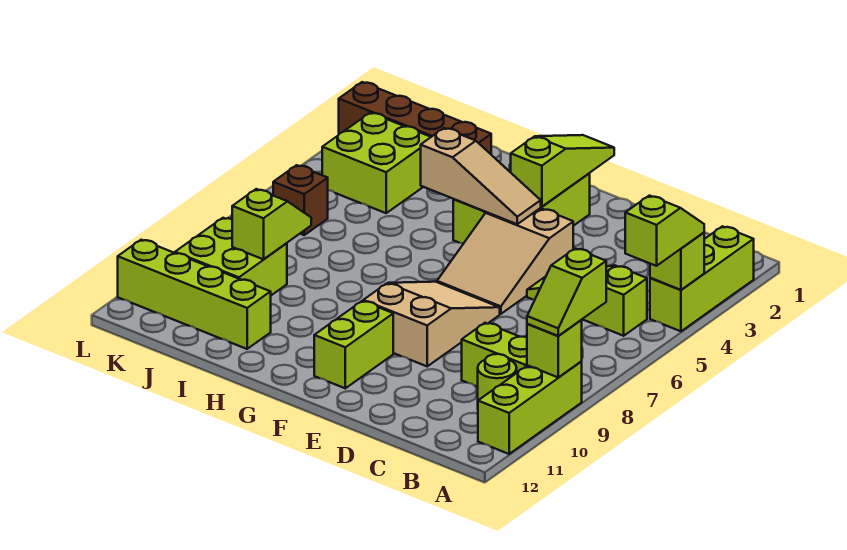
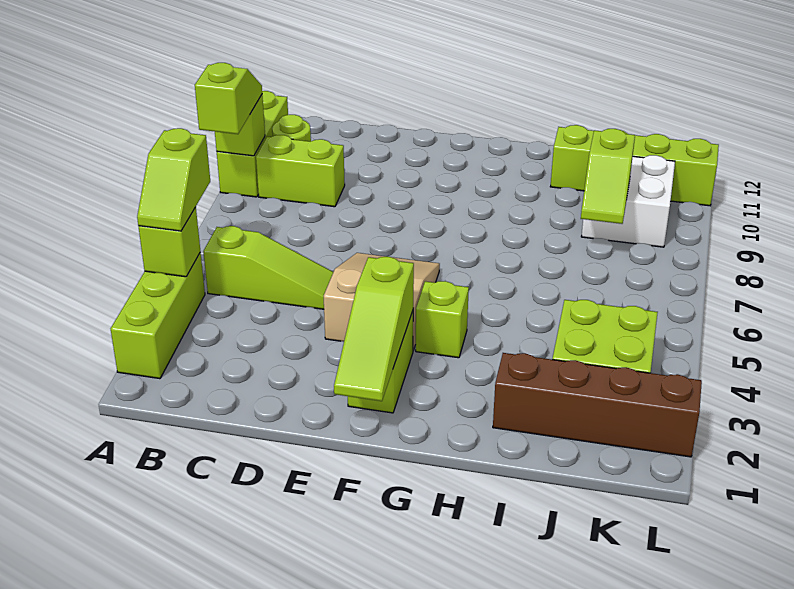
tan 2x3 slope [363,282,500,366] -> none
tan 1x3 slope [421,128,541,224] -> none
lime 1x2 brick [314,301,393,388] -> none
lime 2x2 brick [175,218,287,295] -> white 2x2 brick [581,155,675,247]
brown 1x1 brick [273,165,328,235] -> none

